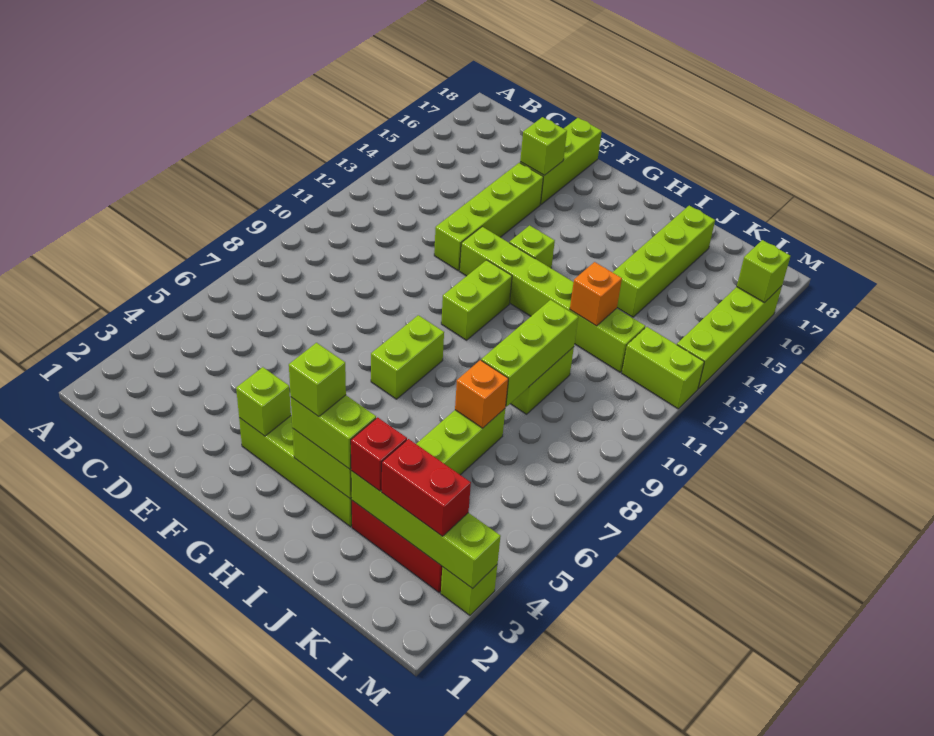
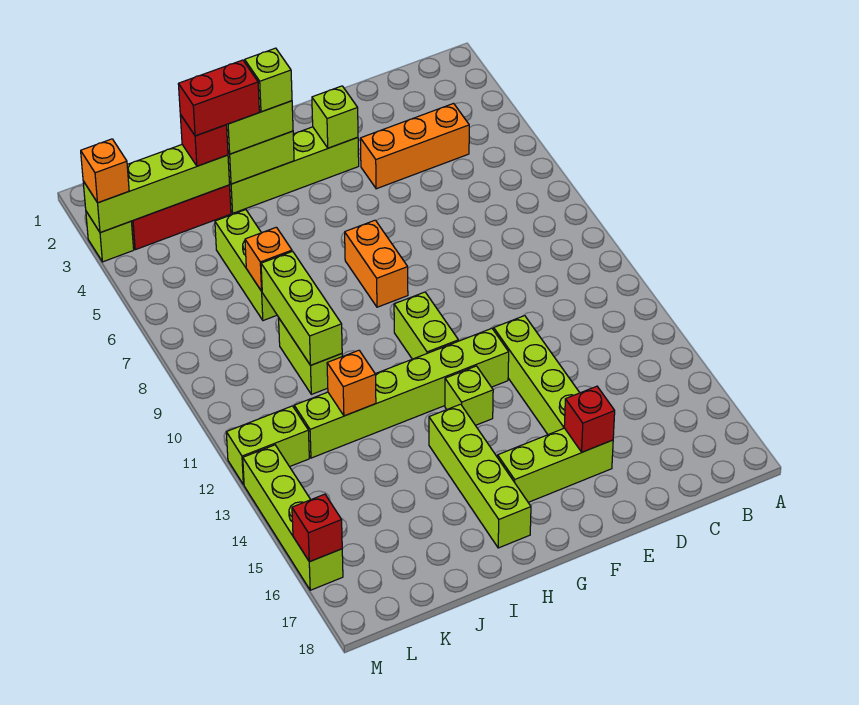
none -> orange 1x3 brick [360,104,469,189]
lime 1x3 brick [520,118,602,204] -> lime 1x3 brick turned to [498,428,613,502]
lime 1x1 brick [520,117,567,175] -> red 1x1 brick [564,386,615,452]
lime 1x2 brick [371,315,444,399] -> orange 1x2 brick [345,220,408,307]
lime 1x4 brick [613,206,715,317] -> lime 1x4 brick moved to [429,404,531,548]
red 1x2 brick [382,439,471,536] -> red 1x2 brick moved to [178,60,259,136]
none -> orange 1x1 brick [81,139,129,203]
lime 1x1 brick [737,240,790,303] -> red 1x1 brick [292,494,342,562]

